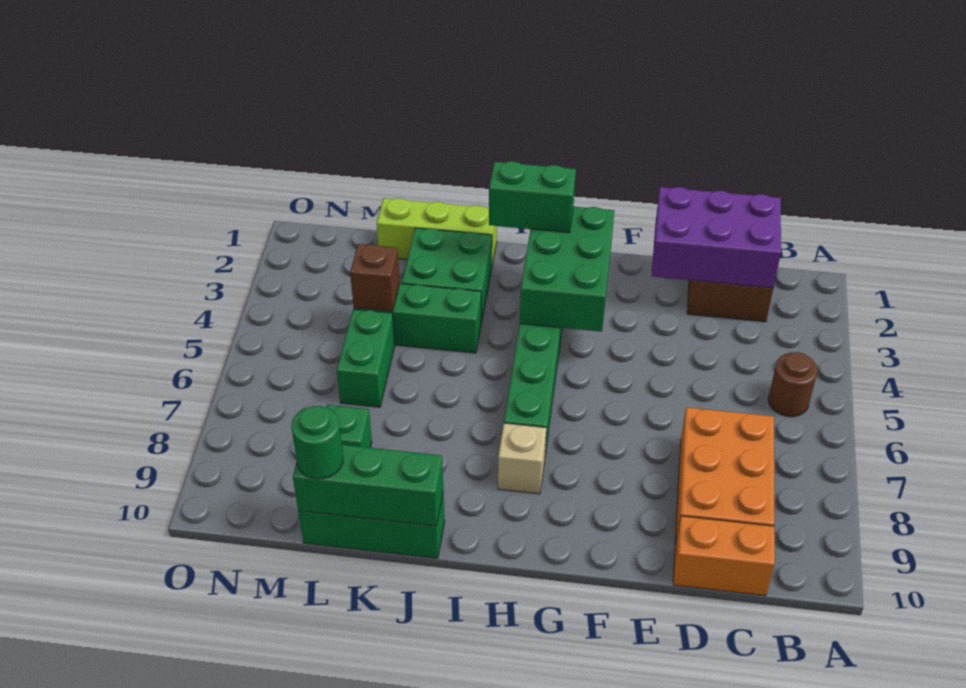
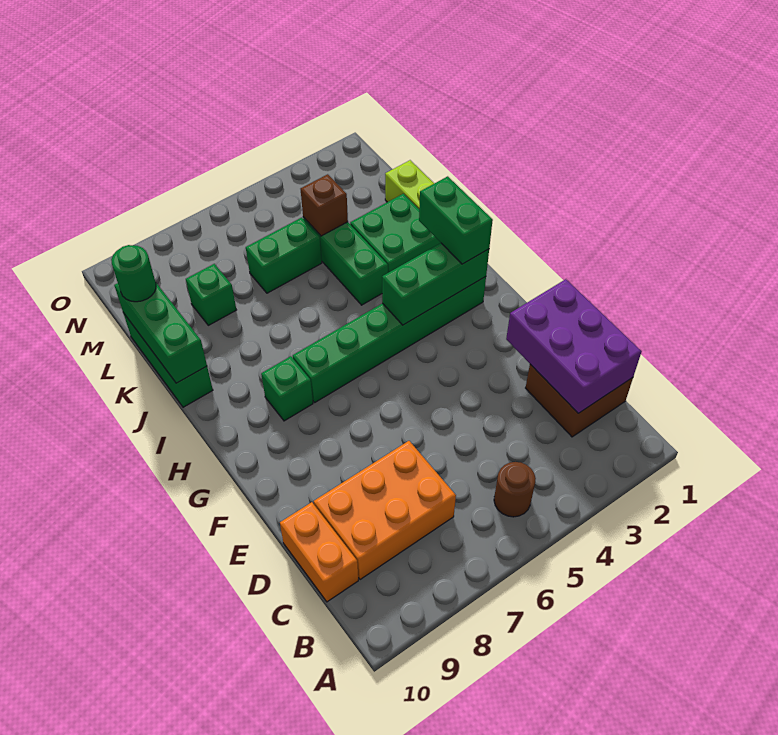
green 2x3 brick [520,207,614,332] -> green 1x3 brick [382,243,489,325]
tan 1x1 brick [498,423,546,494] -> green 1x1 brick [261,356,313,421]

